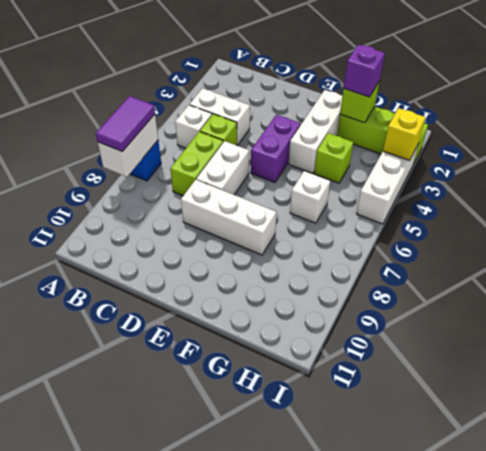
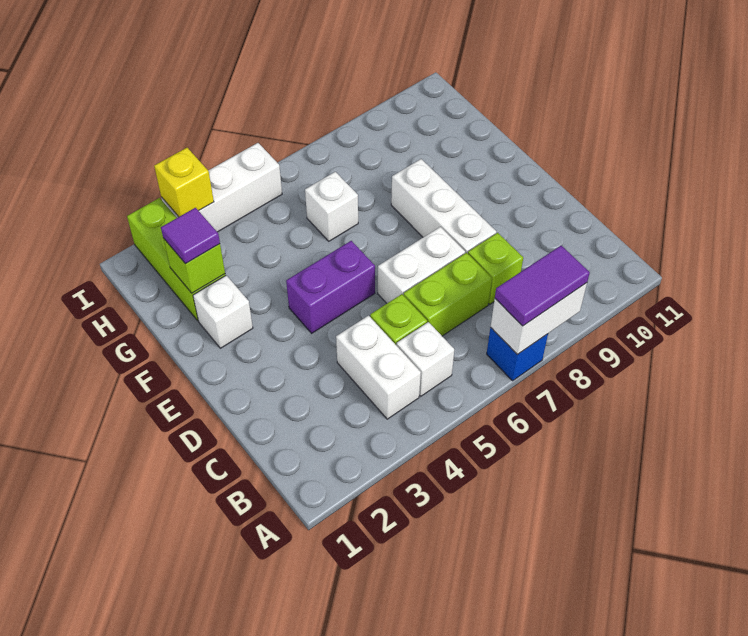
white 1x3 brick [289,90,342,173] -> white 1x1 brick [193,275,253,348]
purple 1x1 brick [344,44,385,97] -> purple 1x1 tile [161,208,220,264]
lime 1x1 brick [314,133,353,183] -> lime 1x1 brick moved to [468,233,523,304]

